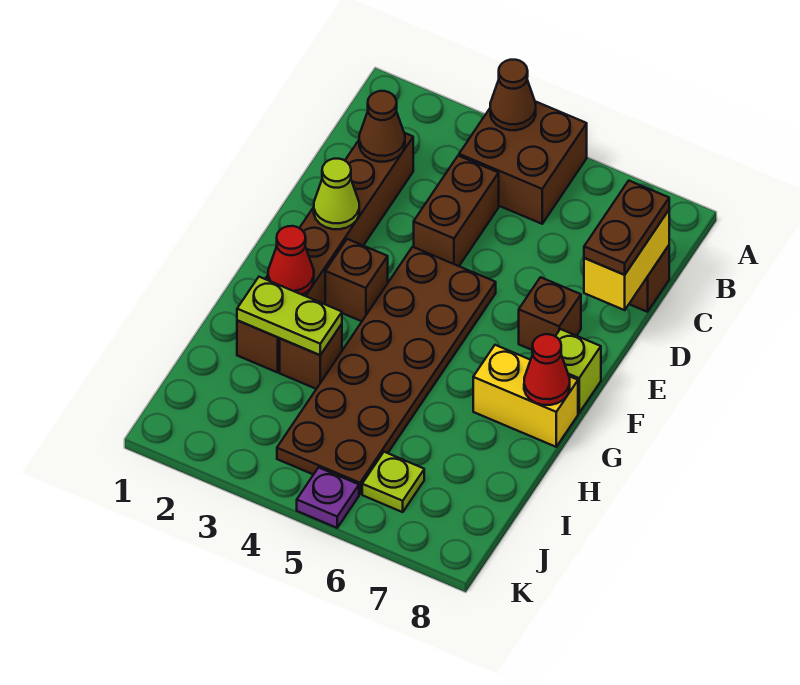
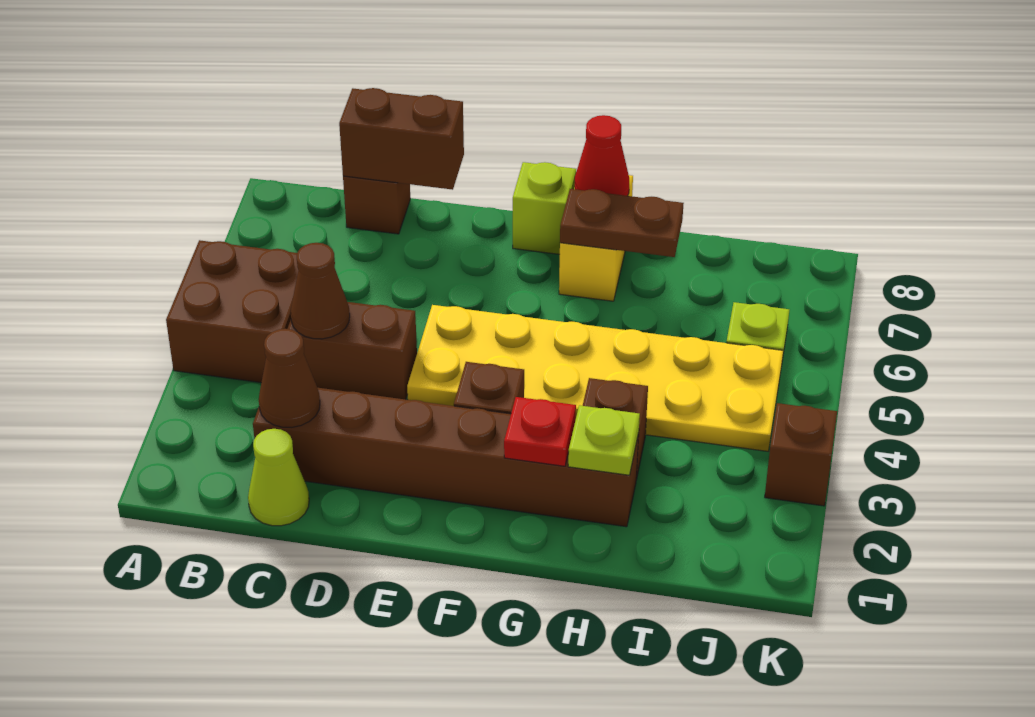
brown 1x1 cone [490,60,536,130] -> brown 1x1 cone moved to [291,243,350,339]
yellow 1x2 brick [584,210,669,310] -> brown 1x2 brick [339,88,464,190]
brown 1x2 plate [584,181,669,275] -> brown 1x2 plate moved to [560,189,684,257]
lime 1x1 cone [314,159,359,229] -> lime 1x1 cone moved to [248,429,309,526]
brown 2x6 plate [277,247,496,494] -> yellow 2x6 plate [407,305,783,451]
brown 1x1 brick [519,277,581,350] -> brown 1x1 brick moved to [765,403,837,506]
red 1x1 cone [268,226,314,295] -> red 1x1 plate [504,397,576,466]
lime 1x2 plate [237,277,342,355] -> lime 1x1 plate [568,405,640,475]
purple 1x1 plate [297,468,359,528] -> none

